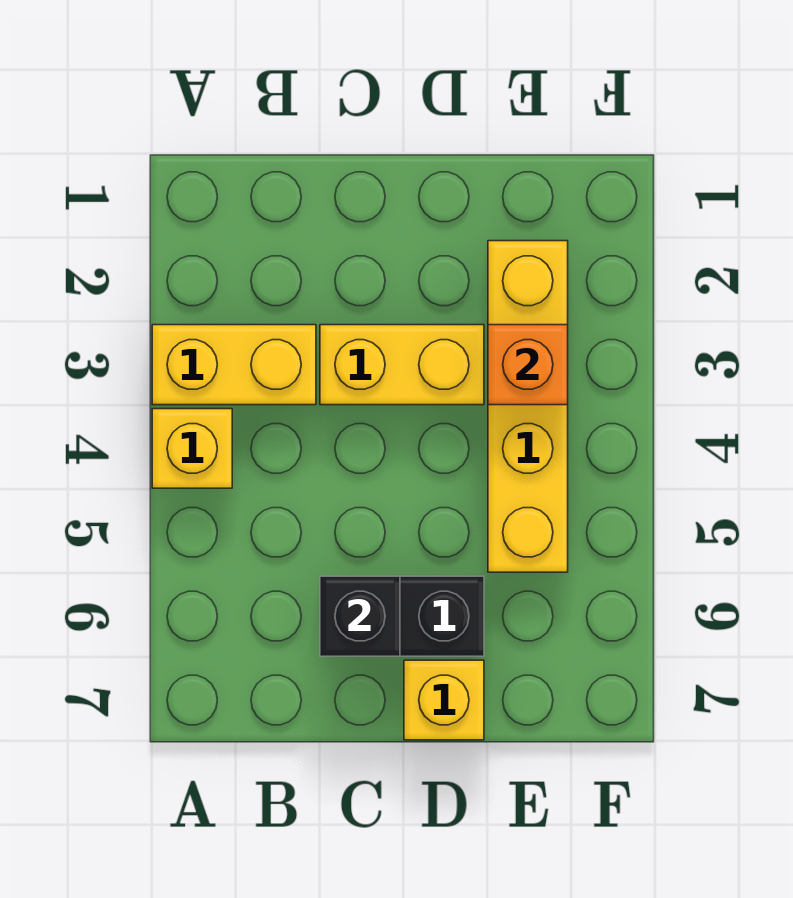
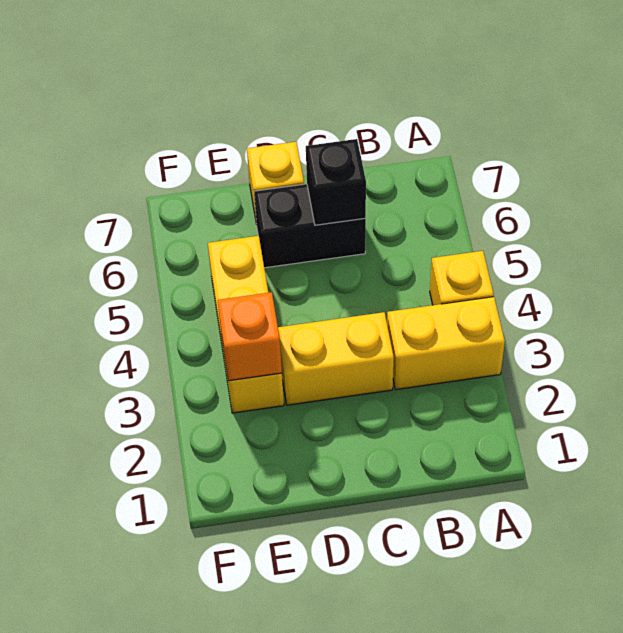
yellow 1x4 brick [488,241,568,572] -> yellow 1x3 brick [208,236,284,413]

